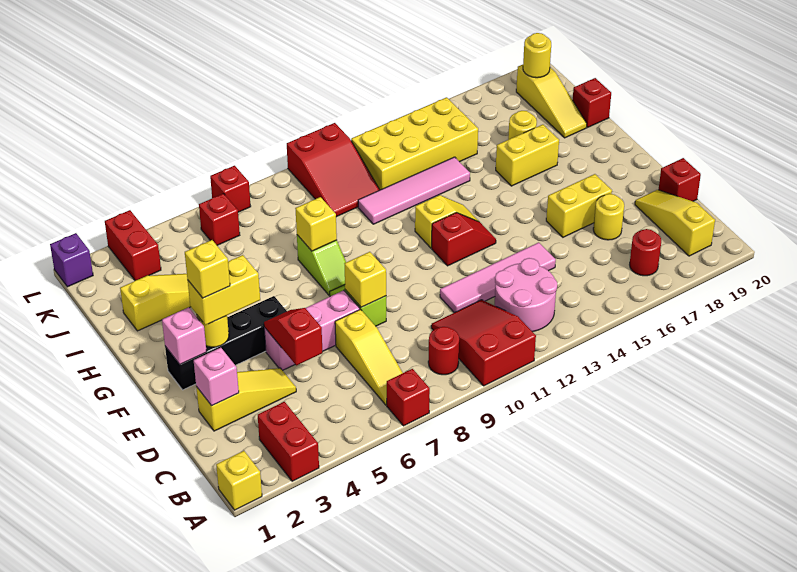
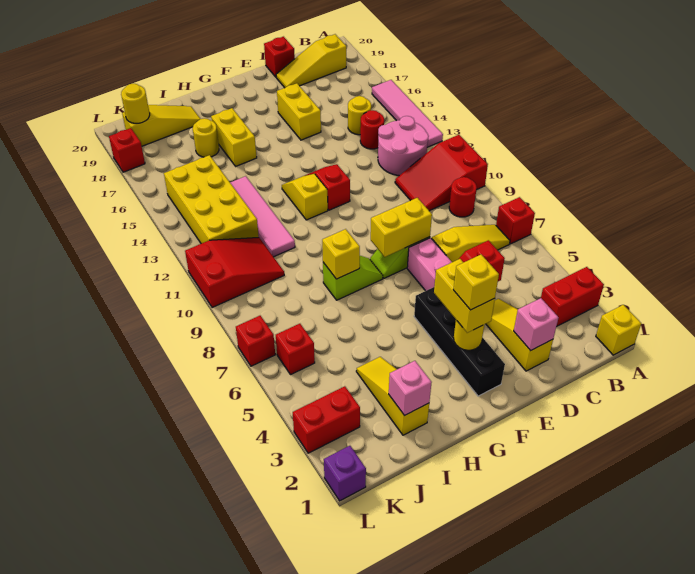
red 1x1 round brick [630,229,661,276] -> red 1x1 round brick moved to [360,110,384,149]
pink 1x4 tile [440,242,556,313] -> pink 1x4 tile moved to [372,80,443,147]
yellow 1x1 round brick [593,194,624,240] -> yellow 1x1 round brick moved to [348,96,371,135]
yellow 1x1 brick [345,252,386,307] -> yellow 1x2 brick [371,198,432,257]
pink 1x1 brick [162,307,207,364] -> pink 1x1 brick moved to [389,361,432,416]
red 1x1 brick [573,78,611,127] -> red 1x1 brick moved to [109,128,145,172]

